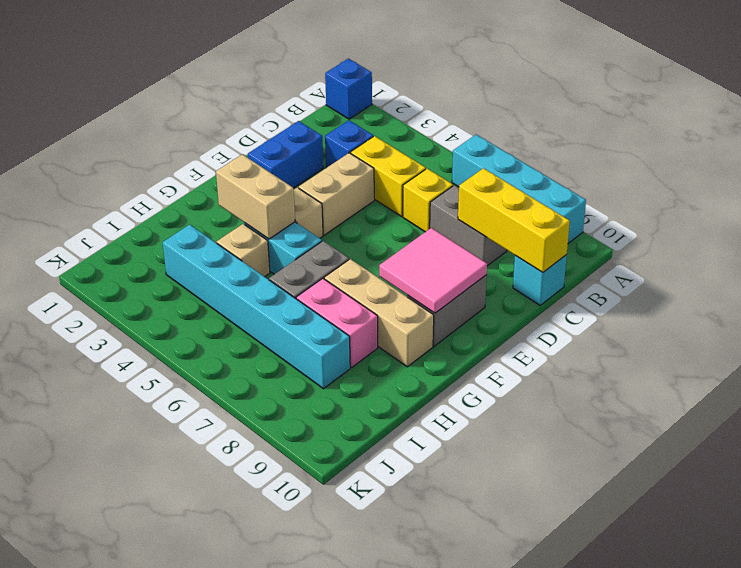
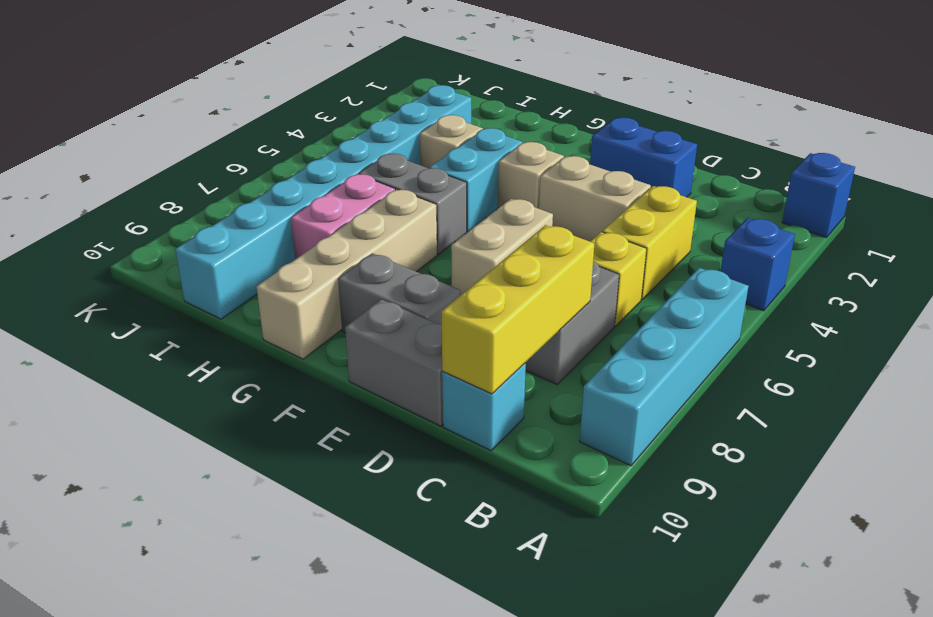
blue 1x1 brick [325,120,373,168] -> blue 1x1 brick moved to [720,218,795,311]
none -> grey 1x2 brick [345,299,443,426]
pink 2x2 tile [379,228,487,313] -> none
tan 1x2 brick [216,154,295,239] -> tan 1x2 brick moved to [451,199,553,295]
tan 1x3 brick [324,259,434,367] -> tan 1x4 brick [257,189,437,359]
cyan 1x6 brick [163,225,350,389] -> cyan 1x8 brick [175,85,471,319]

